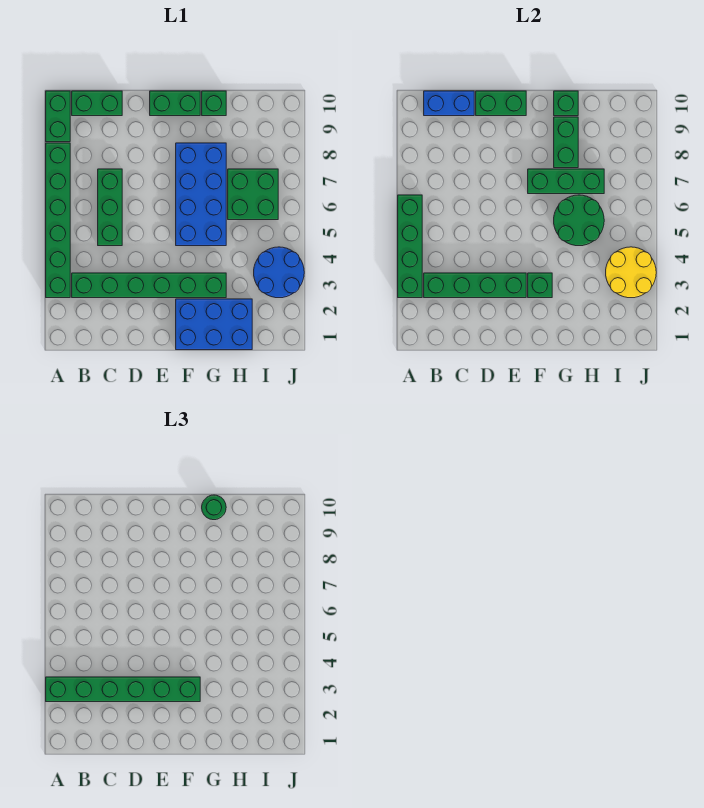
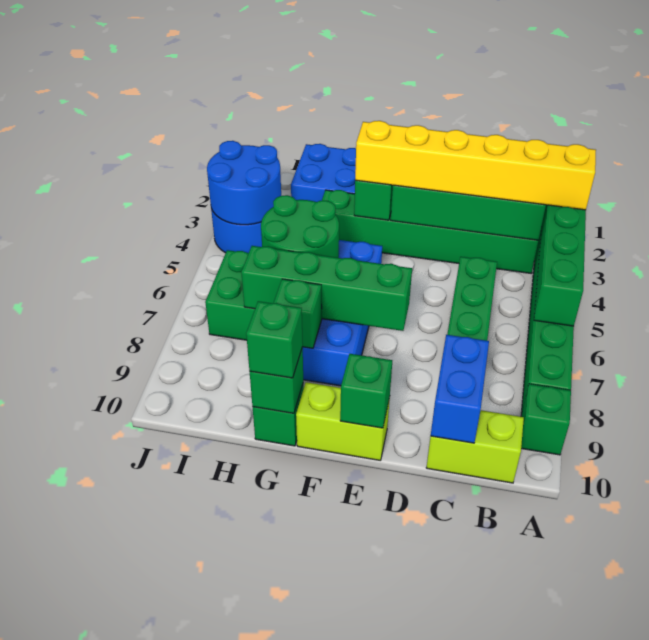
green 1x6 brick [46,677,200,702] -> yellow 1x6 brick [355,121,596,210]
green 1x2 brick [46,91,70,142] -> green 1x1 brick [521,384,571,455]
green 1x2 brick [72,91,122,116] -> lime 1x2 brick [426,410,524,483]
blue 1x2 brick [424,91,474,116] -> blue 1x2 brick turned to [431,335,489,443]
green 1x2 brick [476,91,526,116] -> green 1x1 brick [340,354,392,428]
green 1x2 brick [150,91,200,116] -> lime 1x2 brick [296,382,390,460]
green 1x3 brick [528,169,604,194] -> green 1x4 brick [241,246,412,331]
green 1x2 brick [554,117,578,168] -> green 1x1 brick [274,279,322,348]
green 1x1 round brick [202,495,226,520] -> green 1x1 brick [246,301,303,378]
yellow 2x2 round brick [606,247,656,298] -> blue 2x2 round brick [207,141,281,225]

